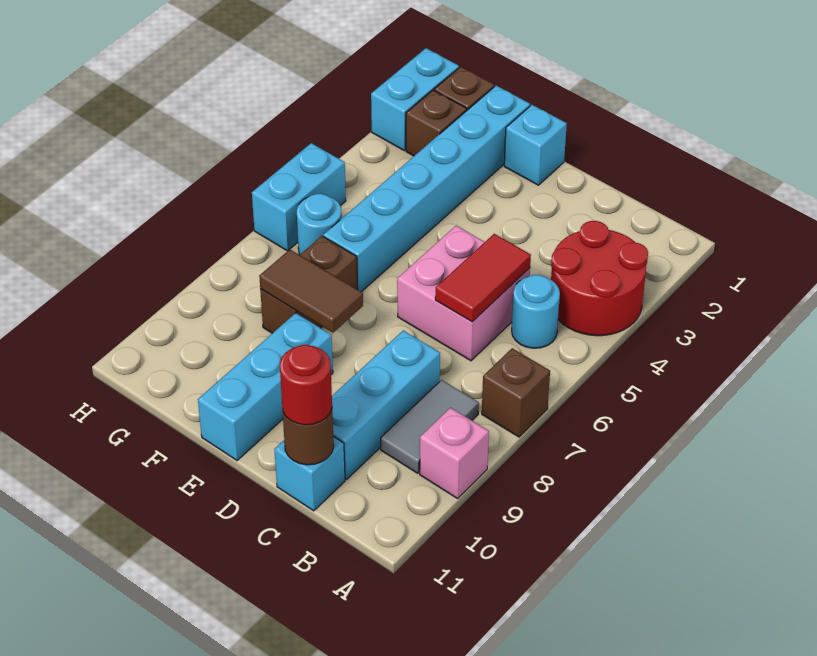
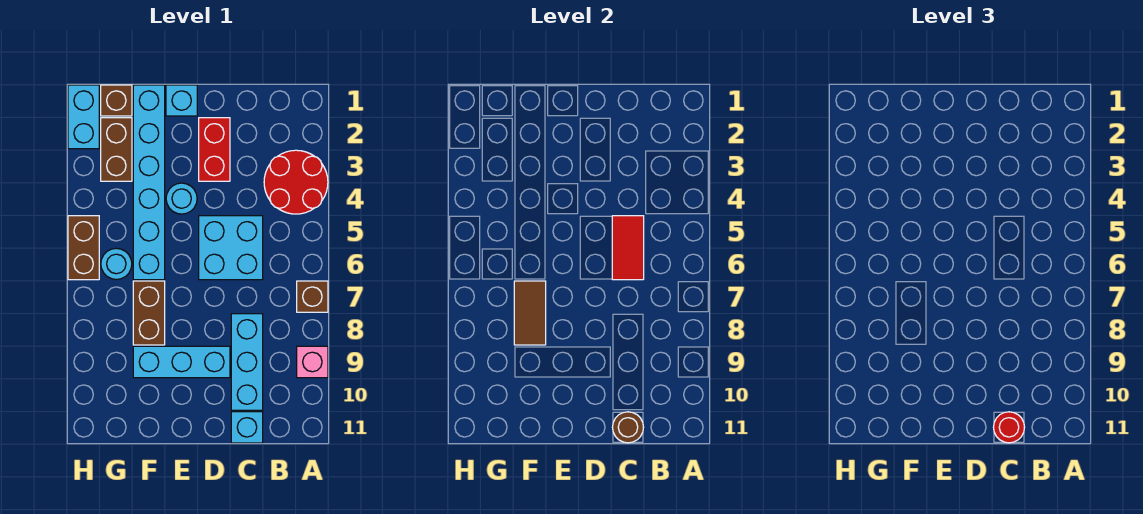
cyan 1x1 round brick [512,275,560,348] -> cyan 1x1 round brick moved to [166,183,197,214]
grey 1x2 tile [381,380,479,473] -> none
pink 2x2 brick [397,226,530,361] -> cyan 2x2 brick [199,216,263,280]
none -> red 1x2 brick [199,118,230,181]
brown 1x2 tile [259,250,363,333] -> brown 1x2 tile turned to [514,281,546,345]
cyan 1x3 brick [198,313,333,461] -> cyan 1x3 brick turned to [133,346,230,378]
brown 1x1 brick [406,90,467,156] -> brown 1x2 brick [101,118,132,181]
cyan 1x2 brick [252,143,346,251] -> brown 1x2 brick [68,216,99,280]

